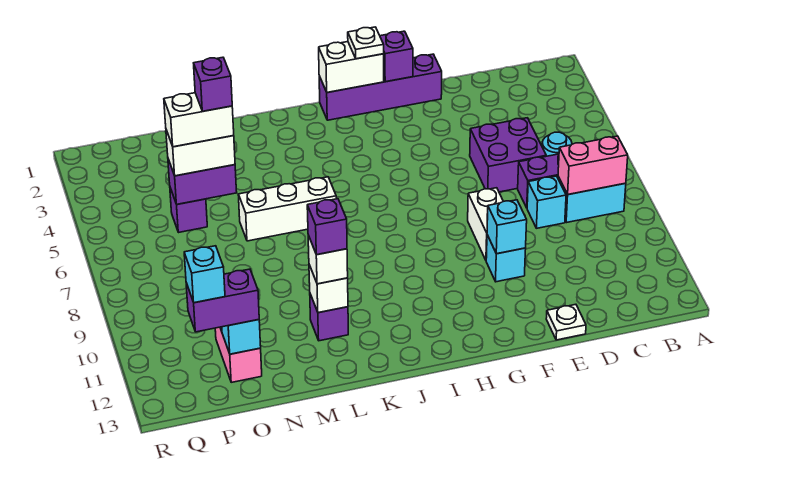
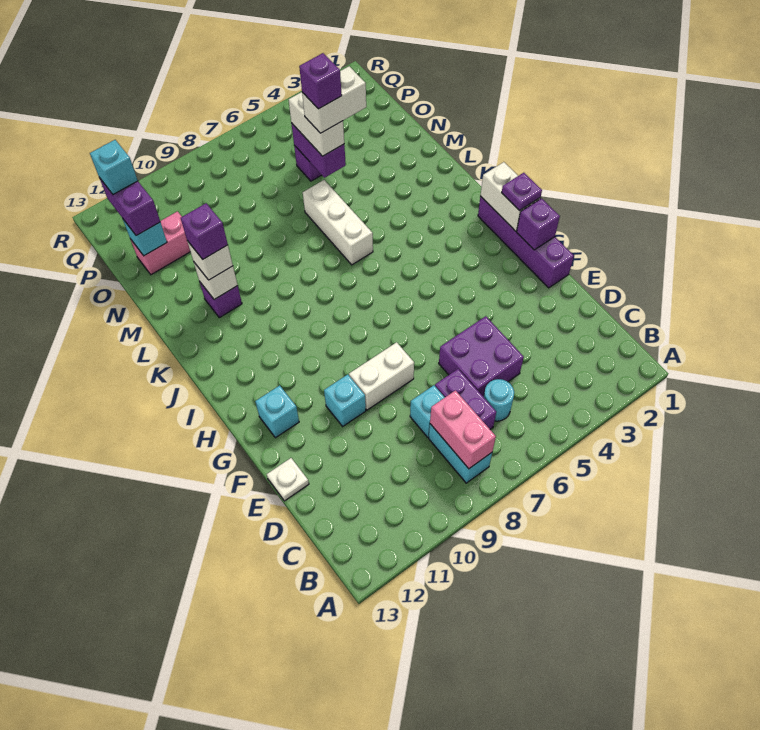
cyan 1x1 brick [487,200,527,254] -> cyan 1x1 brick moved to [255,385,299,438]
white 1x1 plate [348,27,384,59] -> purple 1x1 plate [502,173,542,211]
white 1x2 brick [164,93,234,147] -> white 1x2 brick turned to [302,66,366,133]

